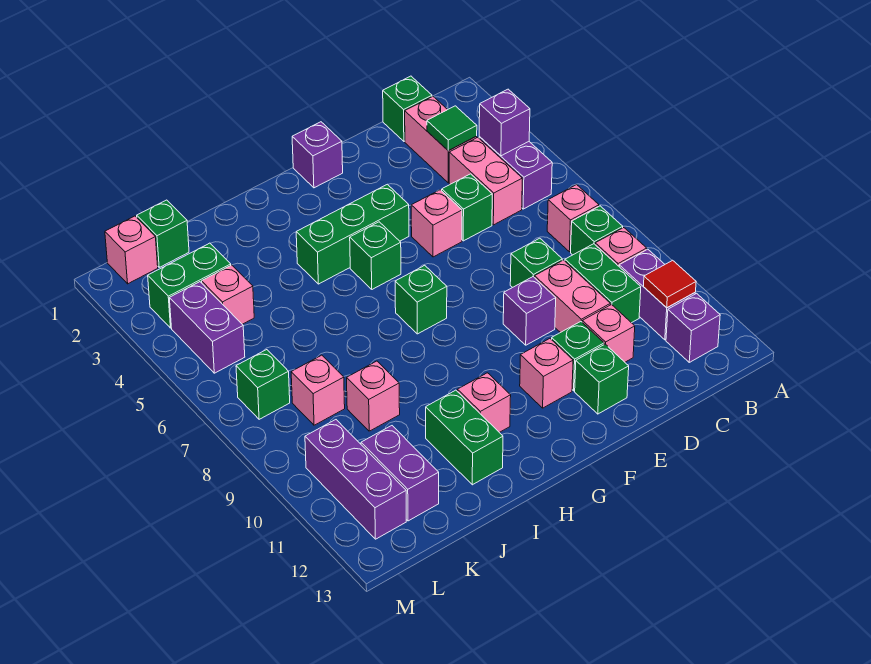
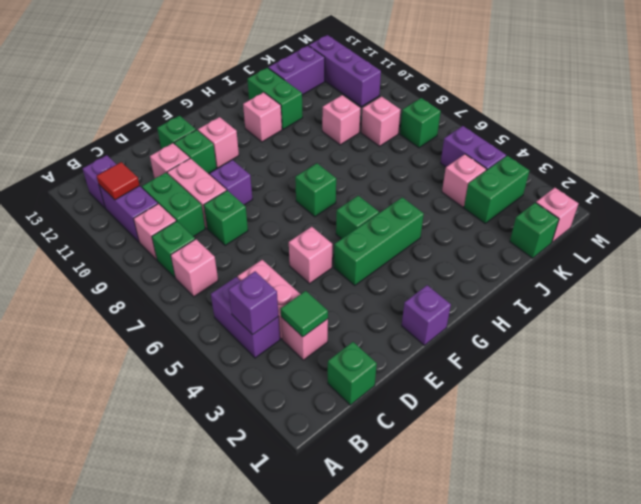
pink 1x2 brick [405,96,477,183] -> pink 1x1 brick [281,317,328,360]
green 1x1 brick [442,174,492,241] -> none
purple 1x2 brick [361,426,439,521] -> purple 1x2 brick turned to [268,46,325,95]

